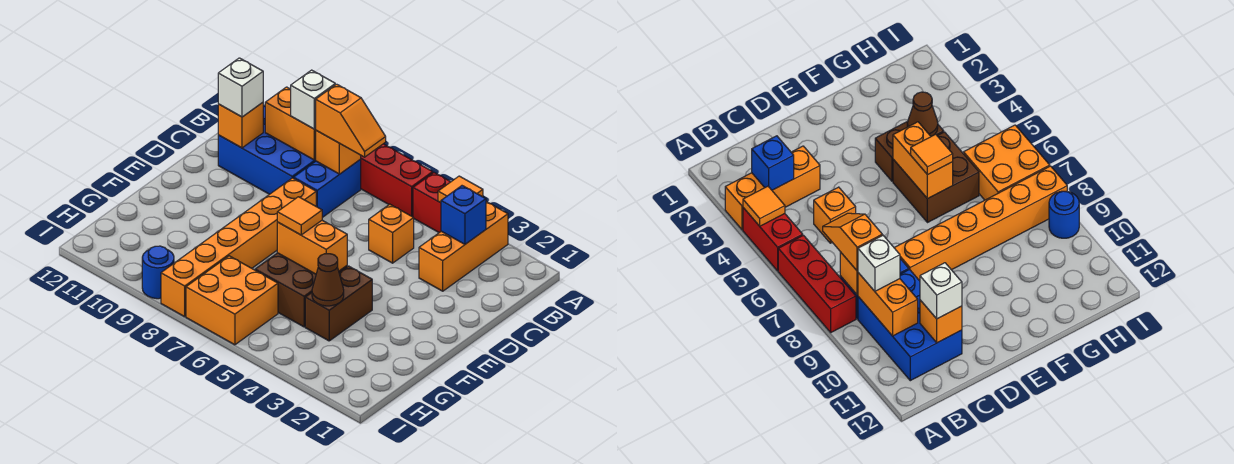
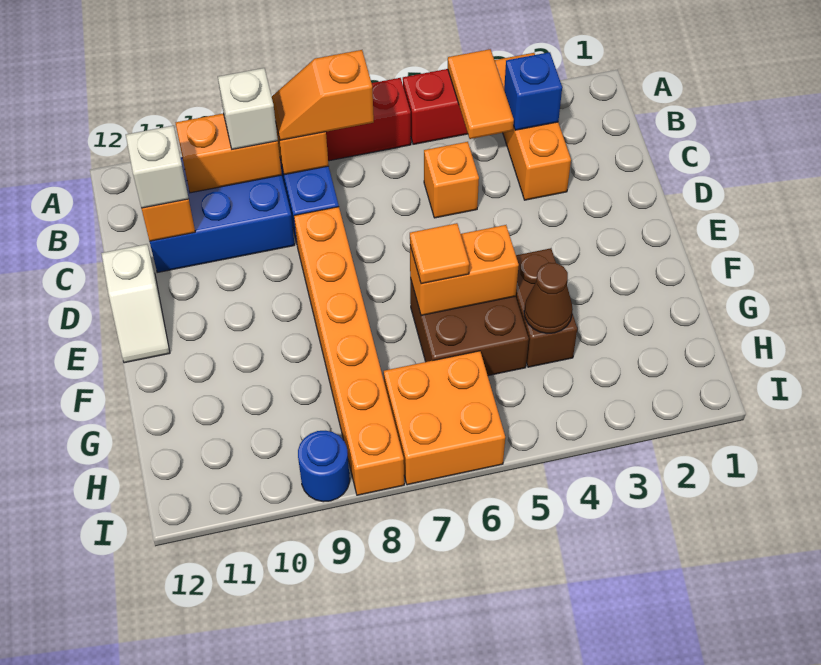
orange 1x1 tile [438,176,483,203] -> orange 1x2 tile [448,49,514,139]
orange 1x2 slope [315,84,386,157] -> orange 1x2 slope turned to [272,50,374,140]
none -> white 1x2 slope [101,244,170,363]

